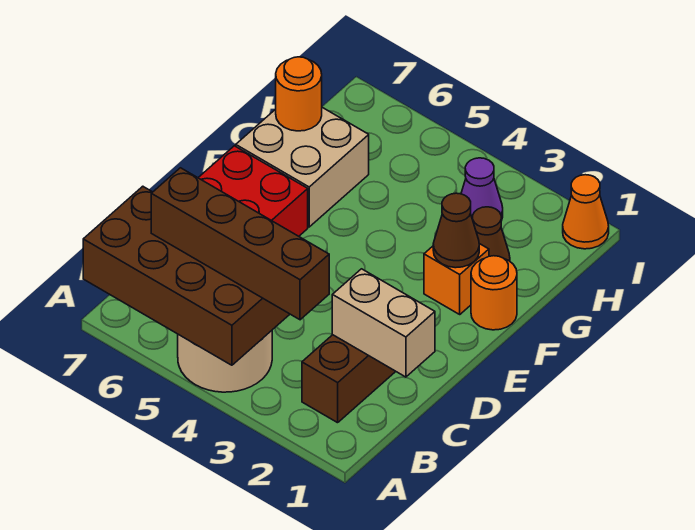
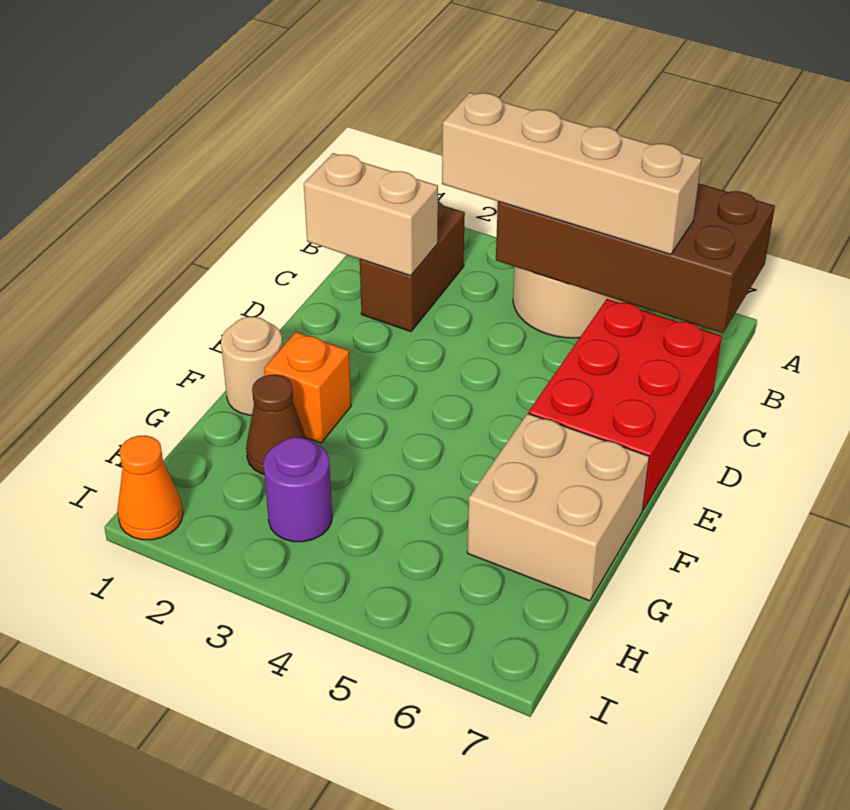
brown 1x4 brick [151,168,329,320] -> tan 1x4 brick [442,93,701,255]
orange 1x1 round brick [471,256,517,330] -> tan 1x1 round brick [221,317,283,415]
brown 1x1 cone [433,193,479,268] -> none
orange 1x1 round brick [276,57,322,131] -> none
purple 1x1 cone [461,158,503,221] -> purple 1x1 round brick [264,437,332,542]

